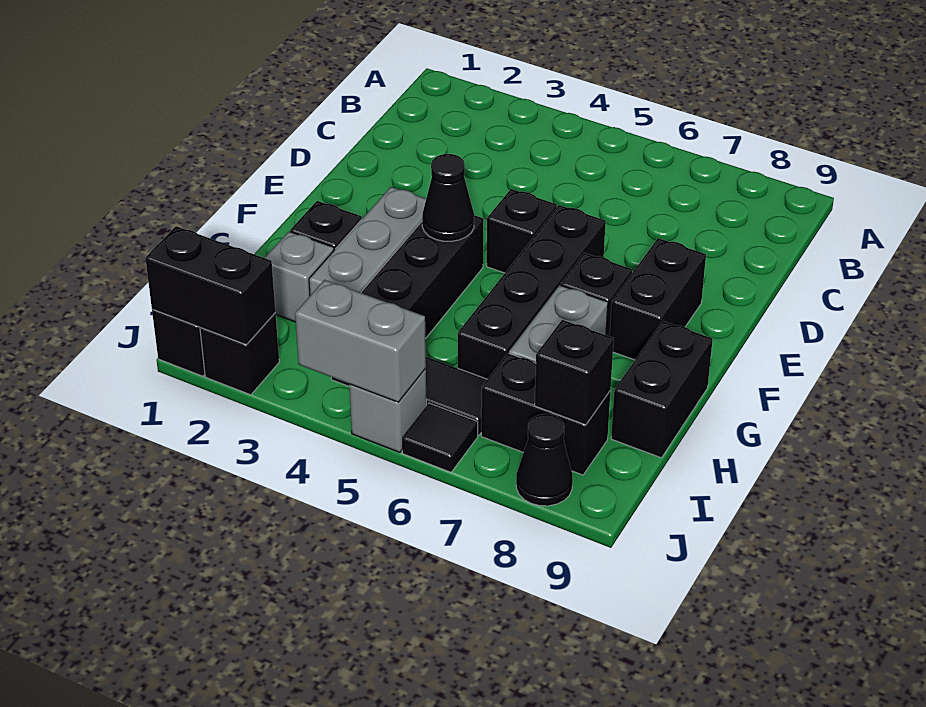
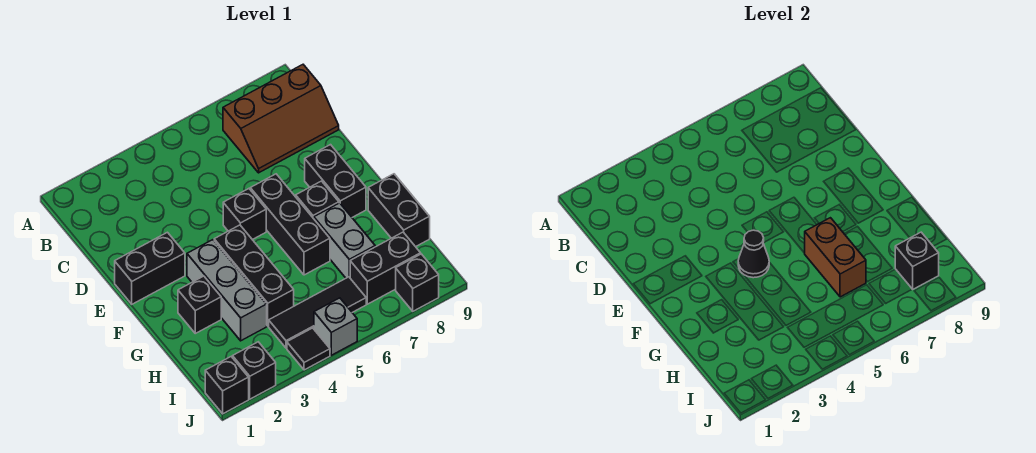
none -> brown 2x3 slope [223,65,339,173]
black 1x4 brick [458,205,606,379] -> black 1x3 brick [250,174,330,275]
none -> brown 1x2 brick [805,218,866,297]
grey 1x1 brick [265,232,334,322] -> none
black 1x2 brick [145,226,275,345] -> black 1x2 brick moved to [115,232,185,304]
grey 1x2 brick [295,280,426,402] -> none
black 1x1 tile [402,403,478,472] -> black 1x1 tile moved to [287,328,330,370]
black 1x1 cone [516,414,573,506] -> black 1x1 brick [396,254,439,311]

